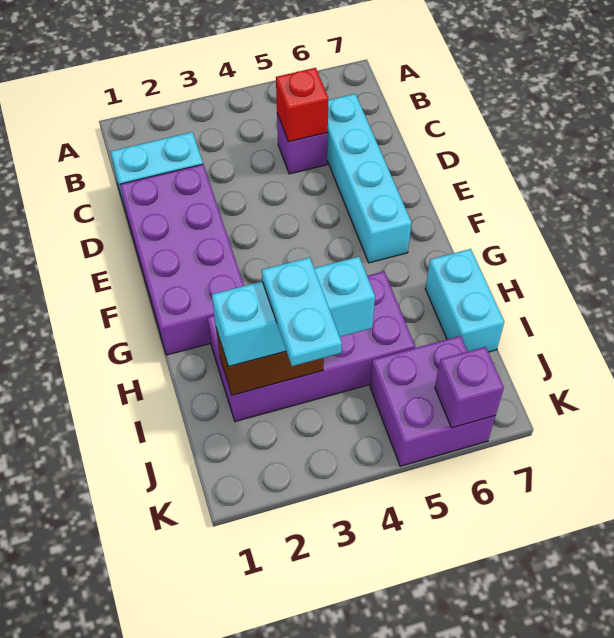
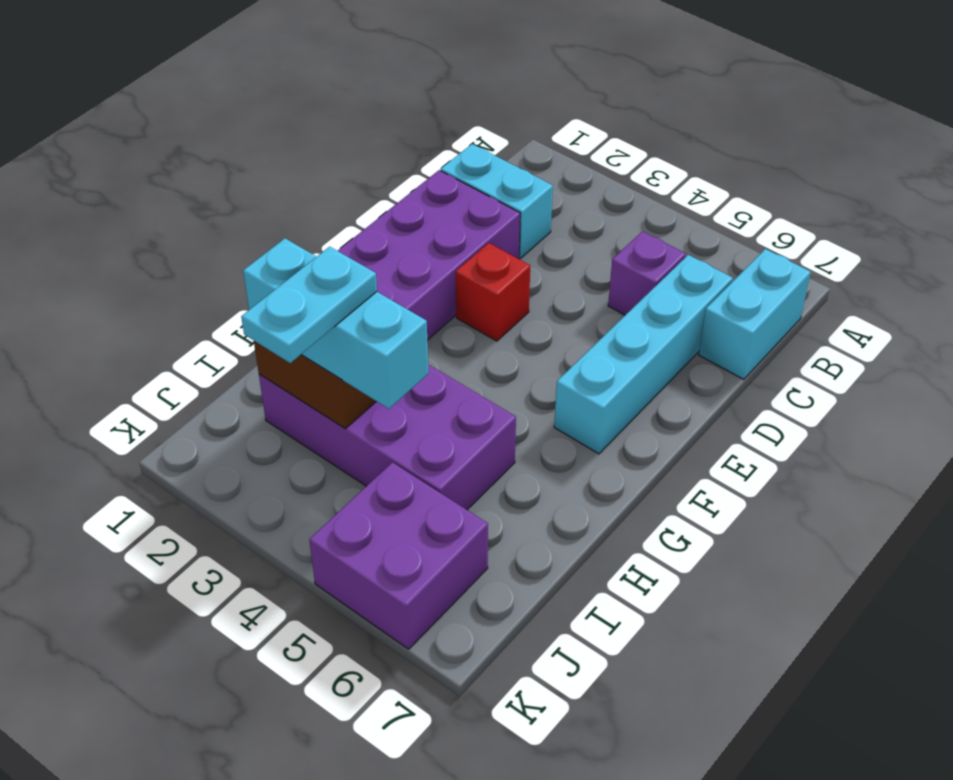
red 1x1 brick [276,68,328,142] -> red 1x1 brick moved to [456,243,530,341]
cyan 1x2 brick [425,249,504,352] -> cyan 1x2 brick moved to [699,249,811,379]
purple 1x1 brick [435,347,504,428] -> none

